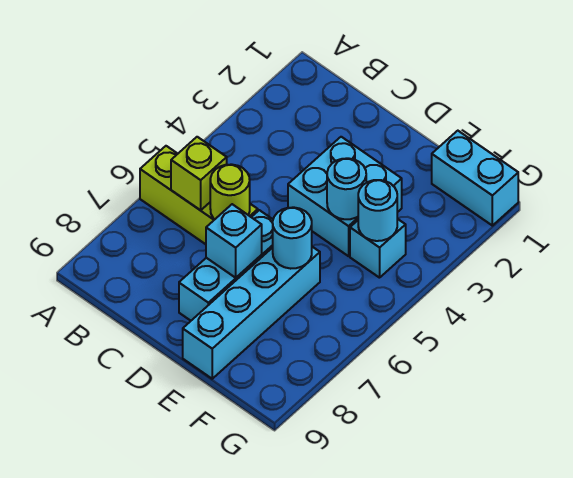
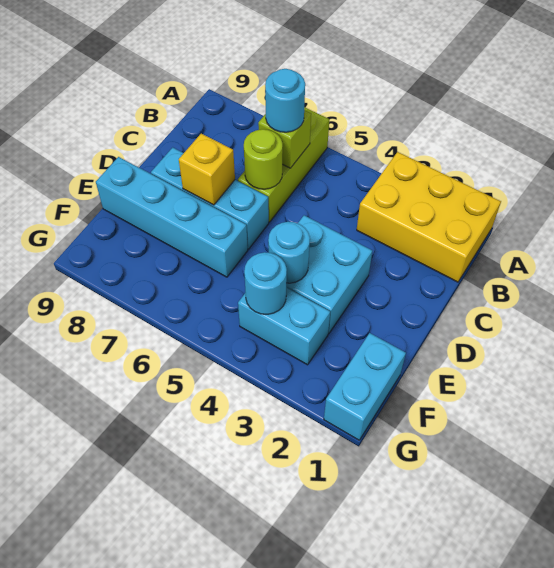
none -> yellow 2x3 brick [357,152,501,282]
cyan 1x1 brick [206,204,262,278] -> yellow 1x1 brick [179,134,235,205]
cyan 1x1 round brick [273,207,312,269] -> cyan 1x1 round brick moved to [265,69,305,132]
cyan 1x1 brick [350,219,406,278] -> cyan 1x2 brick [238,288,330,365]

